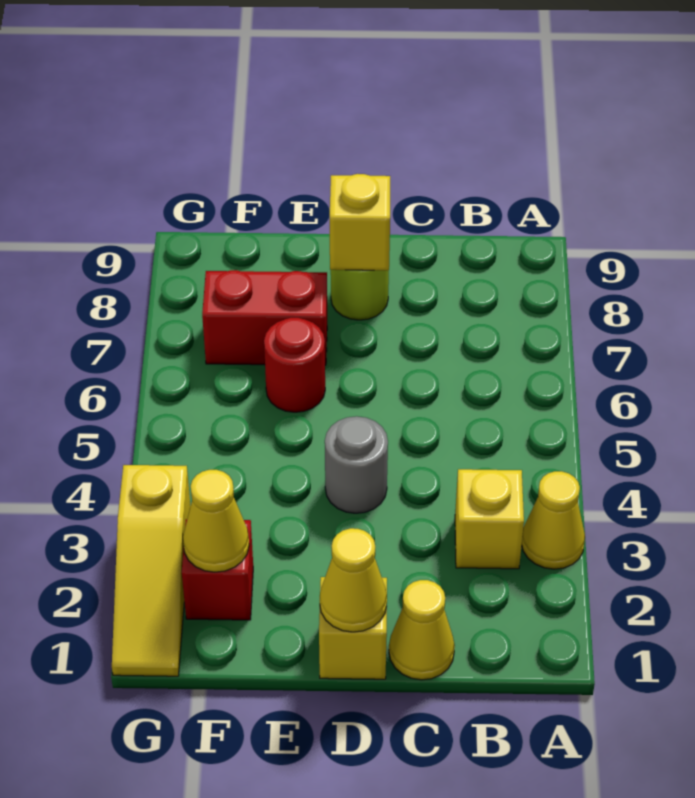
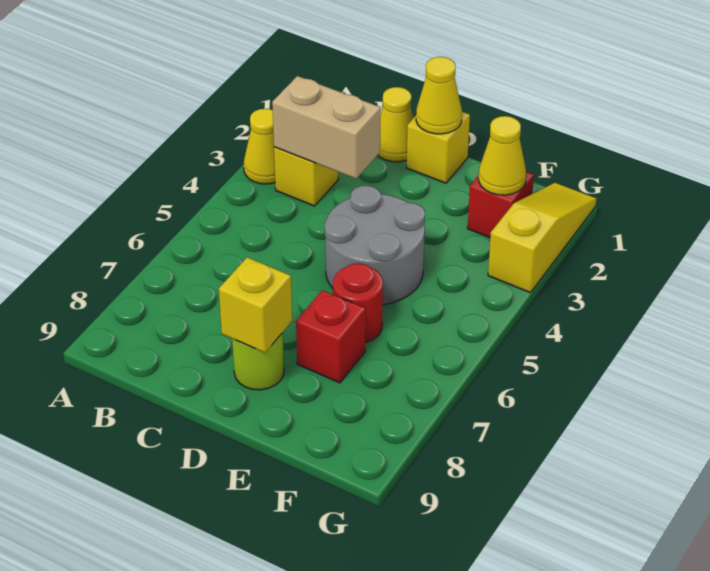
none -> tan 1x2 brick [272,76,381,179]
grey 1x1 round brick [325,416,388,513] -> grey 2x2 round brick [325,185,425,305]
red 1x2 brick [202,270,327,365] -> red 1x1 brick [296,290,366,383]

